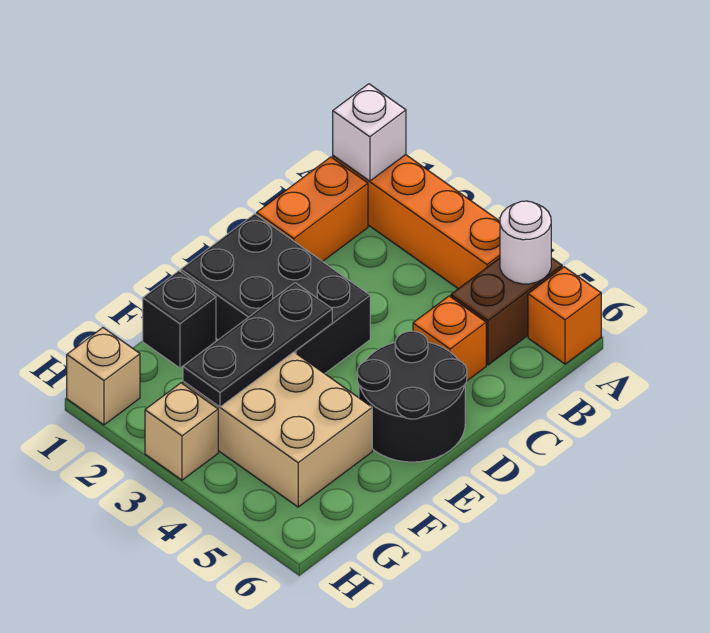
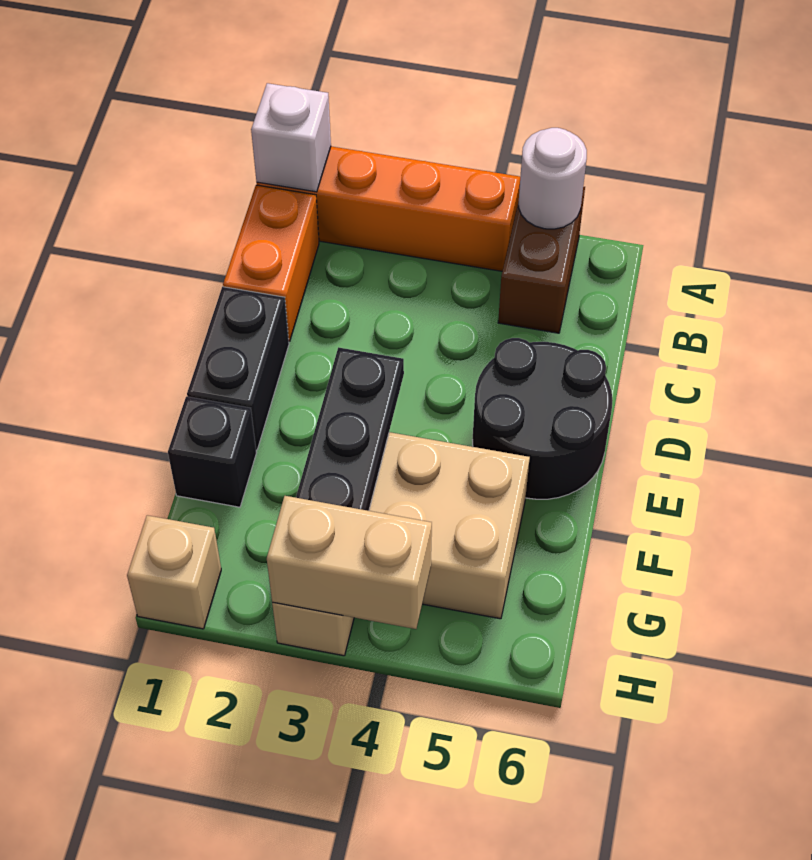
orange 1x1 brick [528,267,601,364] -> none
orange 1x1 brick [413,296,486,381] -> none
black 2x3 brick [181,214,370,374] -> black 1x2 brick [187,287,289,450]
none -> tan 1x2 brick [267,496,432,629]

